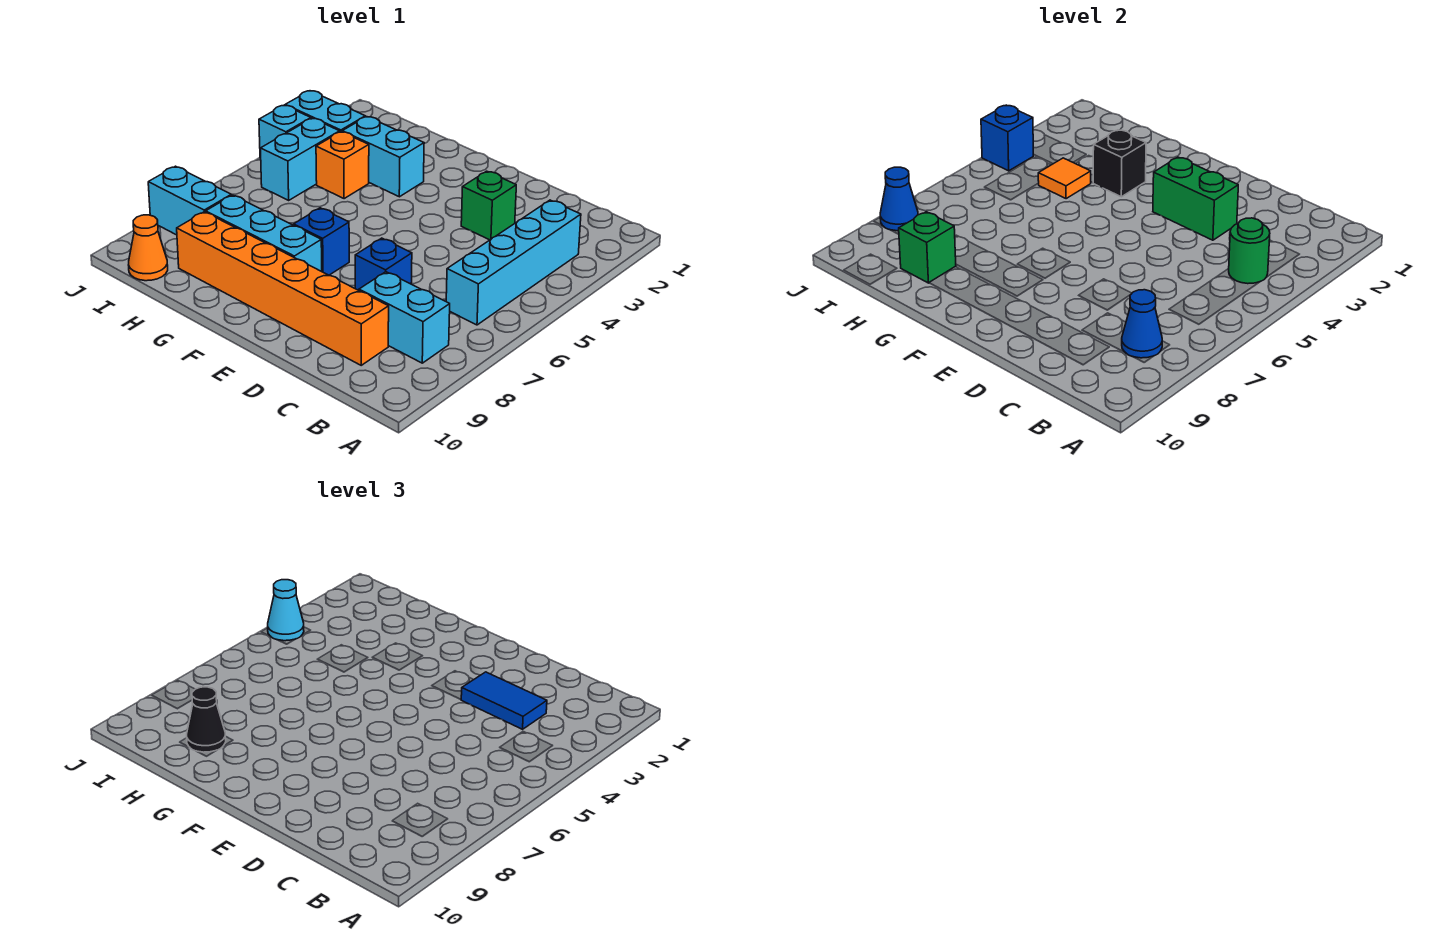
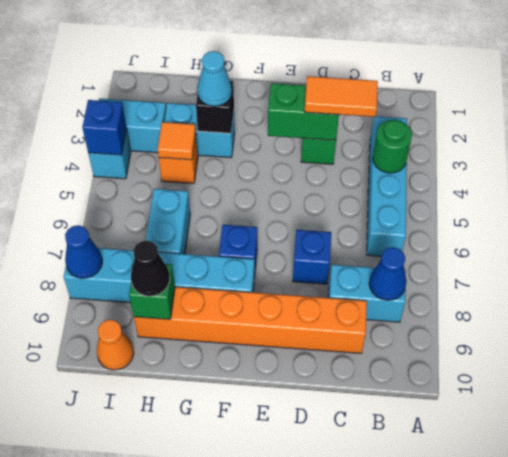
blue 1x2 tile [461,672,547,729] -> orange 1x2 tile [304,76,378,117]
cyan 1x2 brick [261,118,340,200] -> cyan 1x2 brick moved to [146,189,190,254]
cyan 1x1 cone [268,580,304,641] -> cyan 1x1 cone moved to [197,51,232,106]

